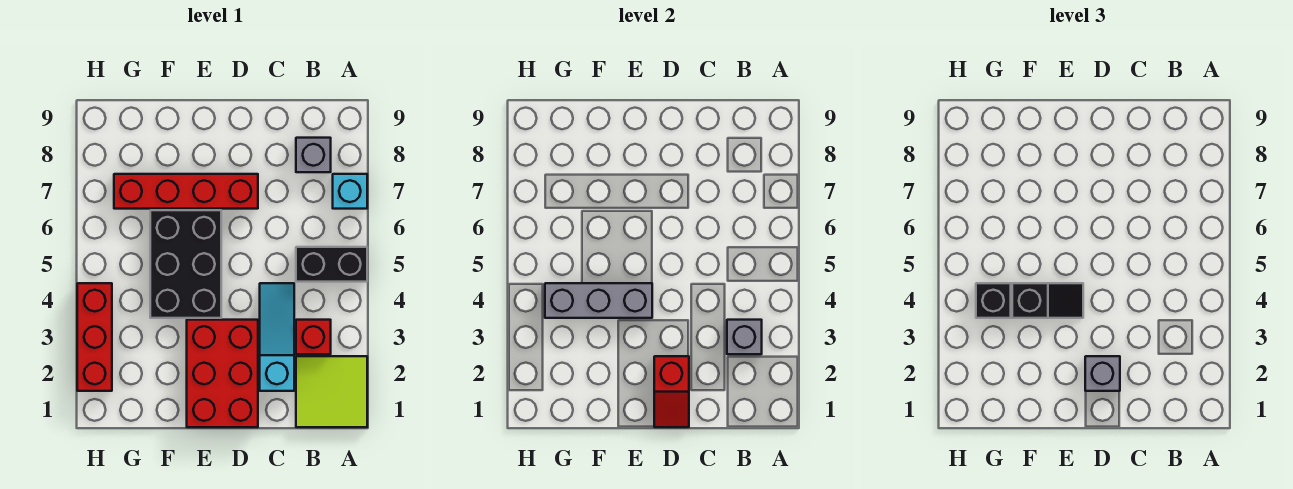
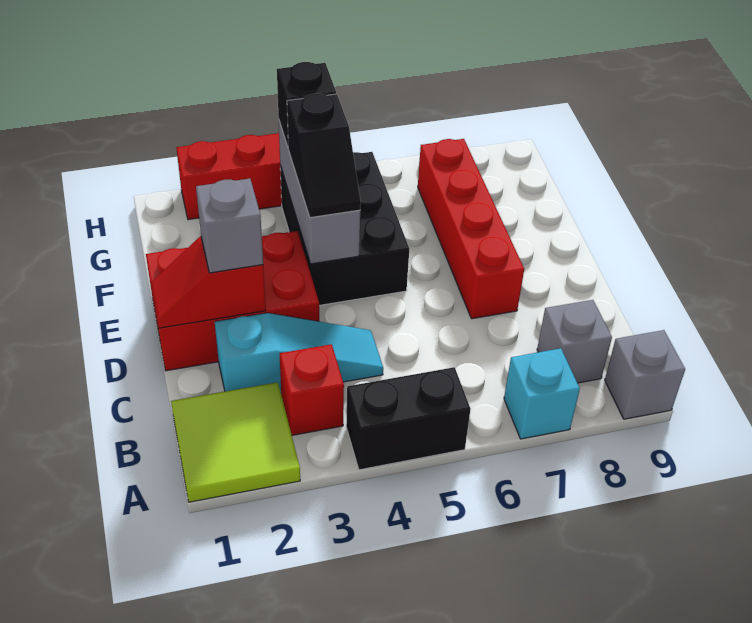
black 1x2 brick [296,247,367,282] -> black 1x2 brick turned to [346,367,470,470]
grey 1x1 brick [727,320,762,354] -> grey 1x1 brick moved to [605,330,685,419]
black 2x3 brick [150,210,221,318] -> black 2x3 brick turned to [280,152,409,305]

